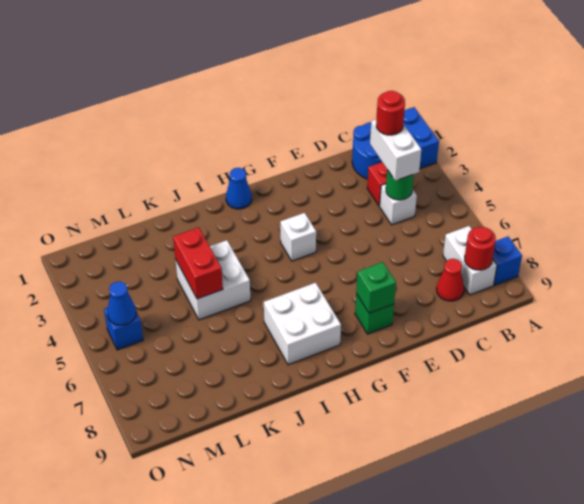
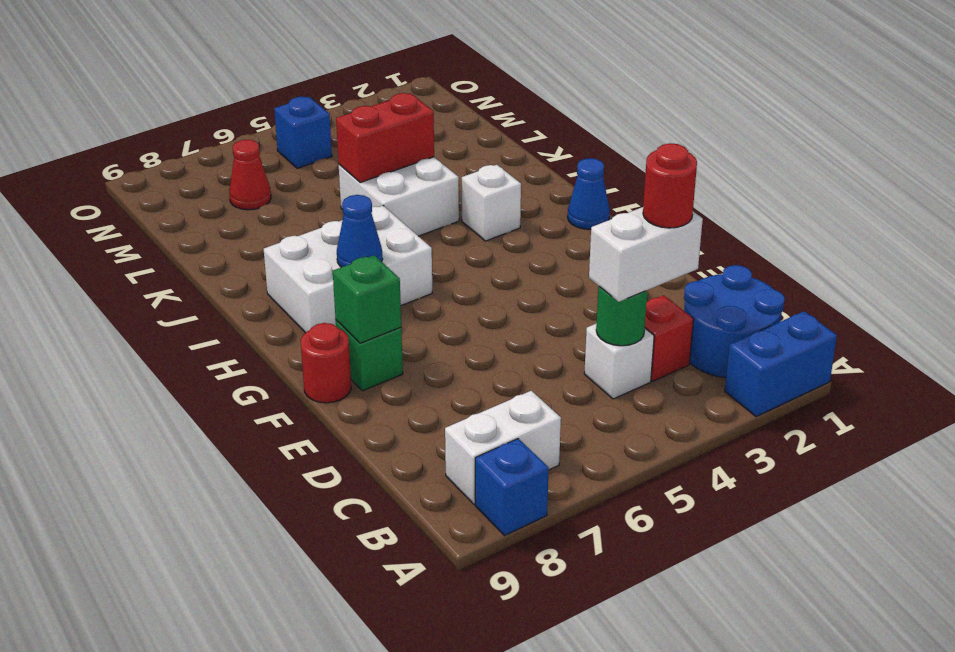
red 1x1 round brick [465,227,496,270] -> red 1x1 round brick moved to [301,323,351,403]
red 1x1 cone [436,259,464,301] -> red 1x1 cone moved to [229,140,271,210]
white 1x1 brick [280,213,316,261] -> white 1x1 brick moved to [462,165,521,241]
white 2x2 brick [264,283,341,365] -> white 2x3 brick [264,206,432,333]
blue 1x1 cone [107,281,136,325] -> blue 1x1 cone moved to [337,195,383,267]

